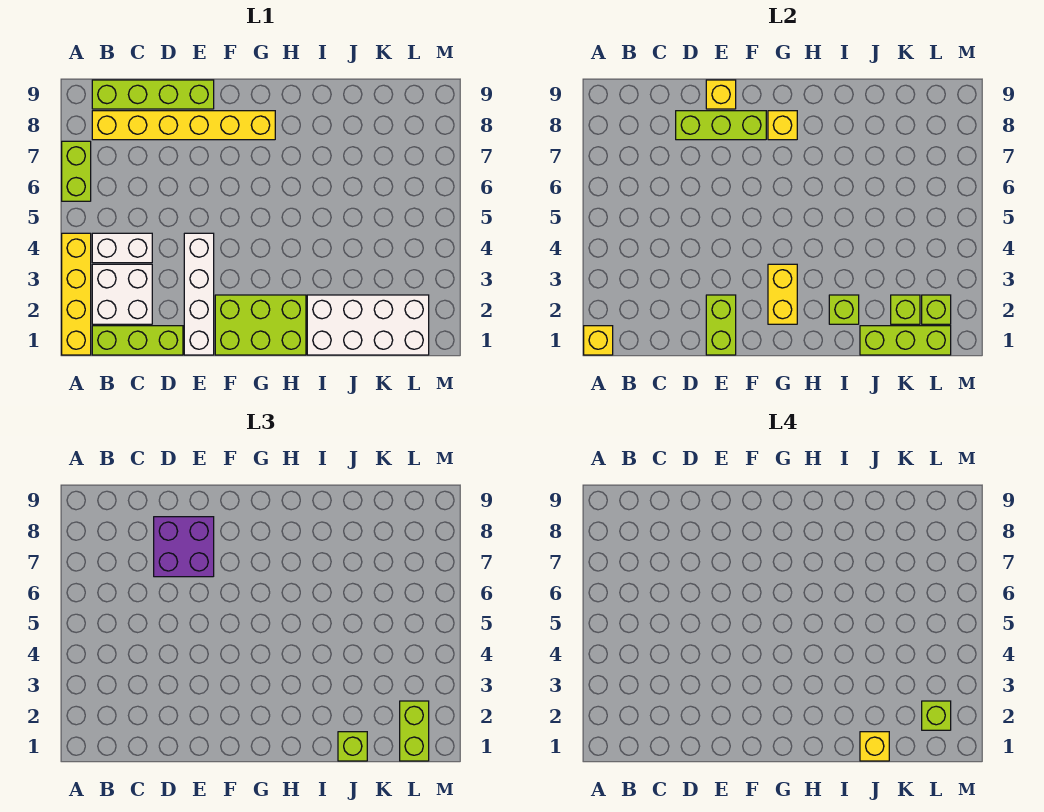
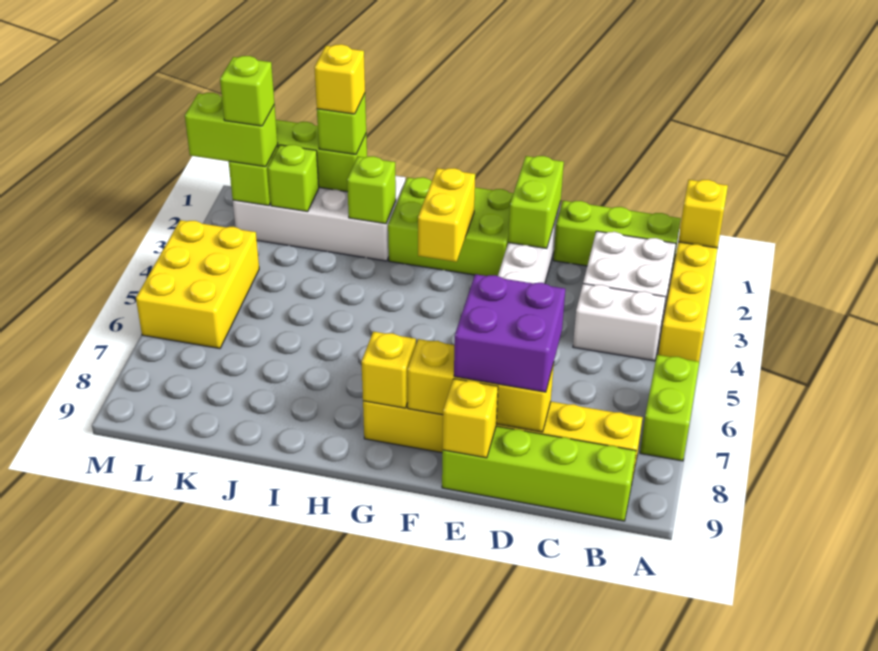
lime 1x3 brick [676,111,766,140] -> yellow 1x3 brick [407,339,554,432]
lime 1x2 brick [400,701,429,761] -> lime 1x2 brick turned to [185,93,278,167]
none -> yellow 2x3 brick [136,220,259,349]

